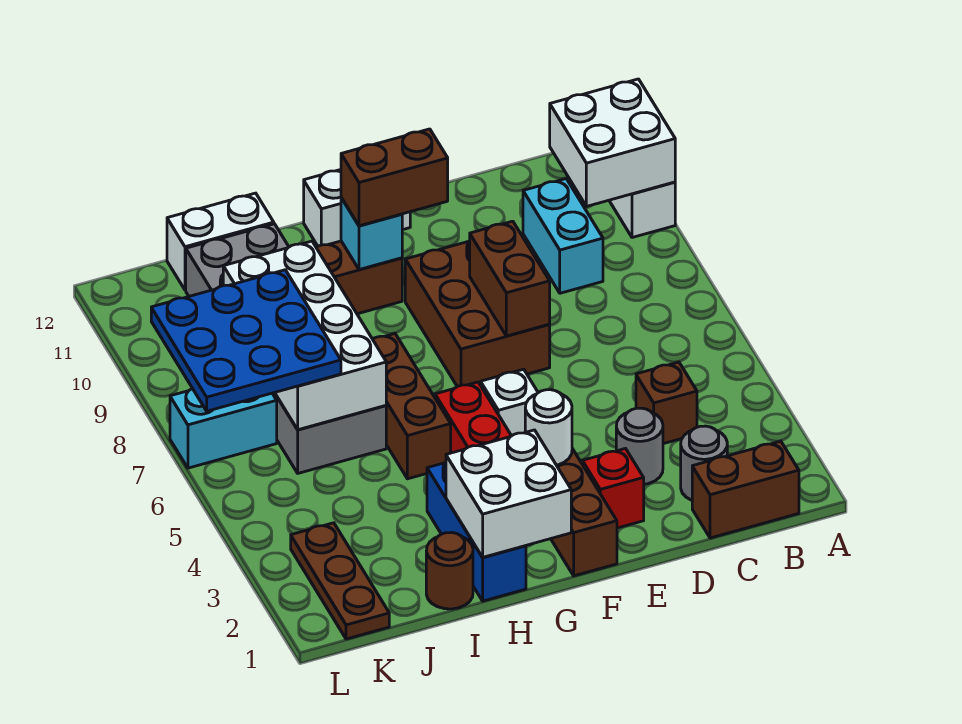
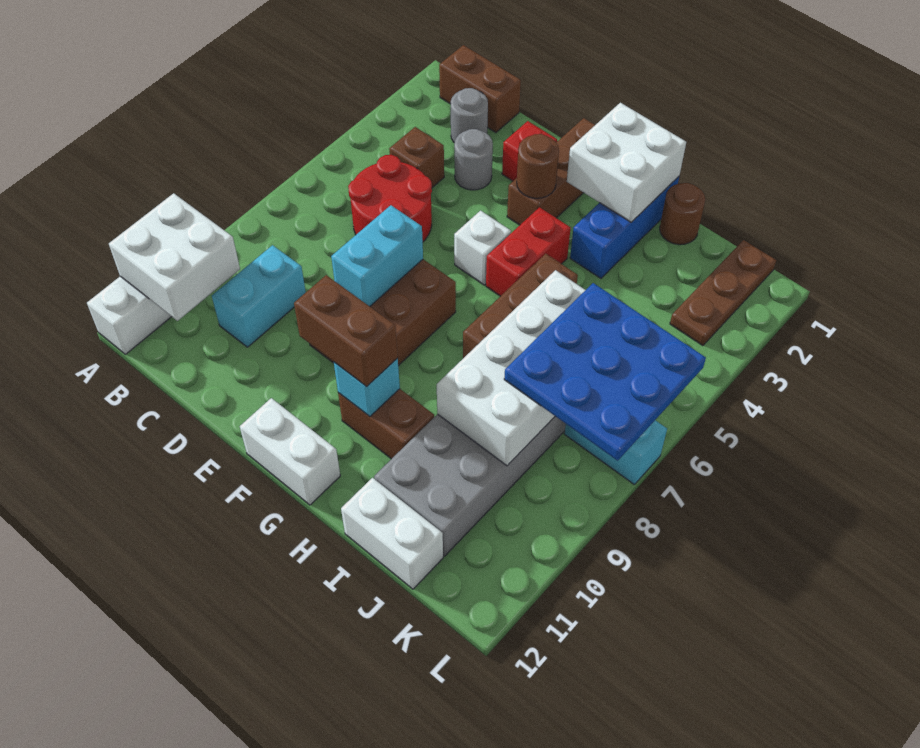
none -> red 2x2 round brick [348,155,432,242]
brown 1x2 brick [469,221,550,336] -> cyan 1x2 brick [331,205,423,306]
white 1x1 round brick [525,390,572,465] -> brown 1x1 round brick [517,134,559,198]

